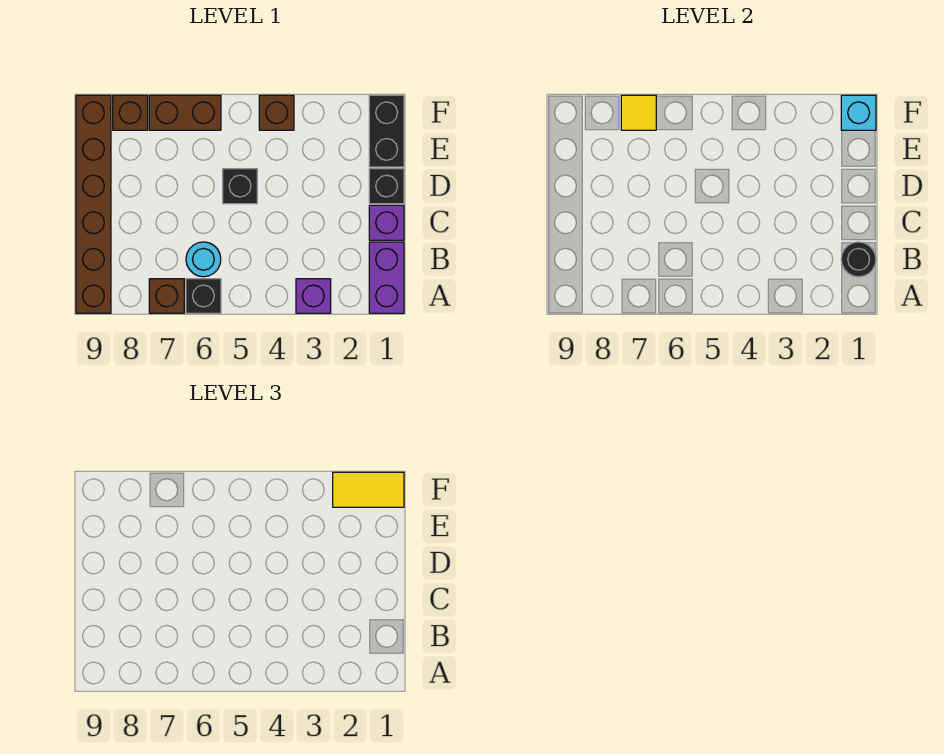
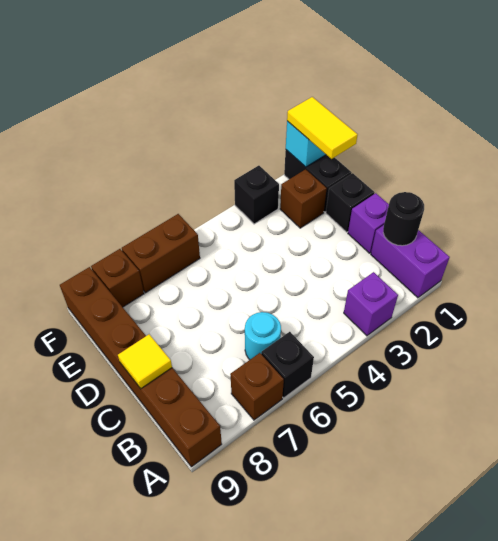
black 1x1 brick [223,169,257,204] -> black 1x1 brick moved to [234,166,279,224]
yellow 1x2 tile [333,472,404,507] -> yellow 1x2 tile turned to [287,97,358,159]
brown 1x1 brick [259,95,294,130] -> brown 1x1 brick moved to [280,169,327,228]
yellow 1x1 tile [621,95,656,130] -> yellow 1x1 tile moved to [118,334,172,389]

